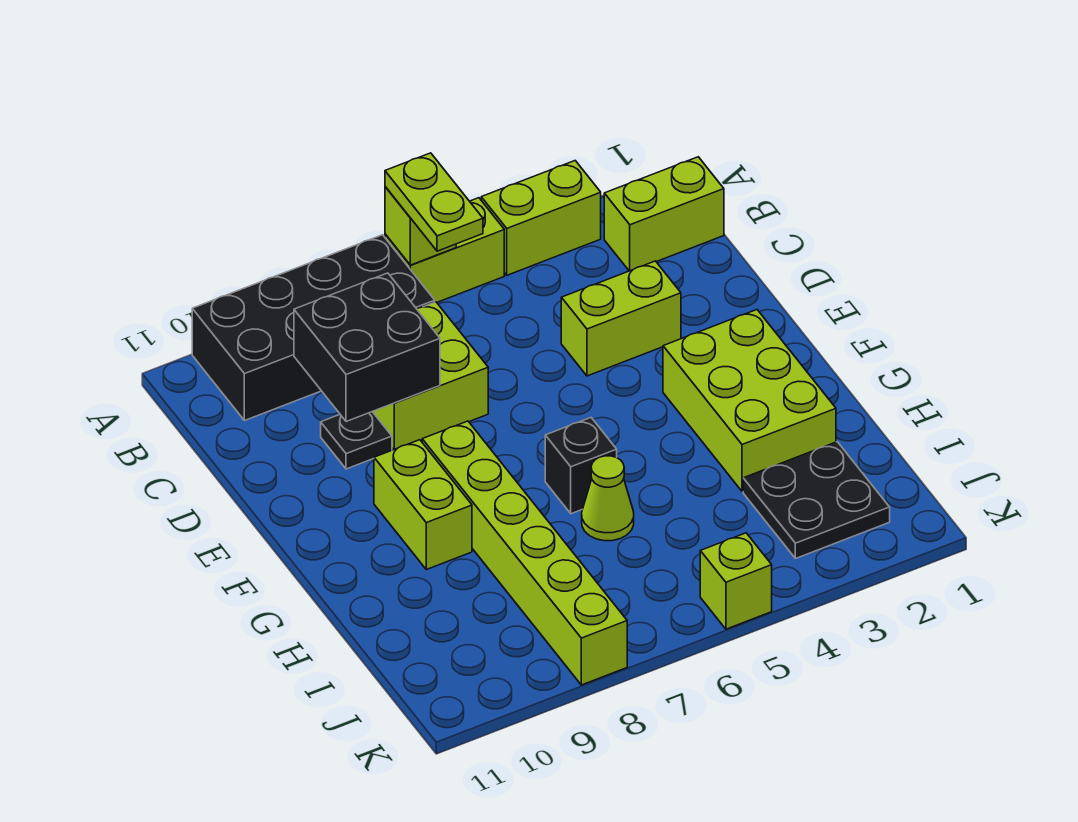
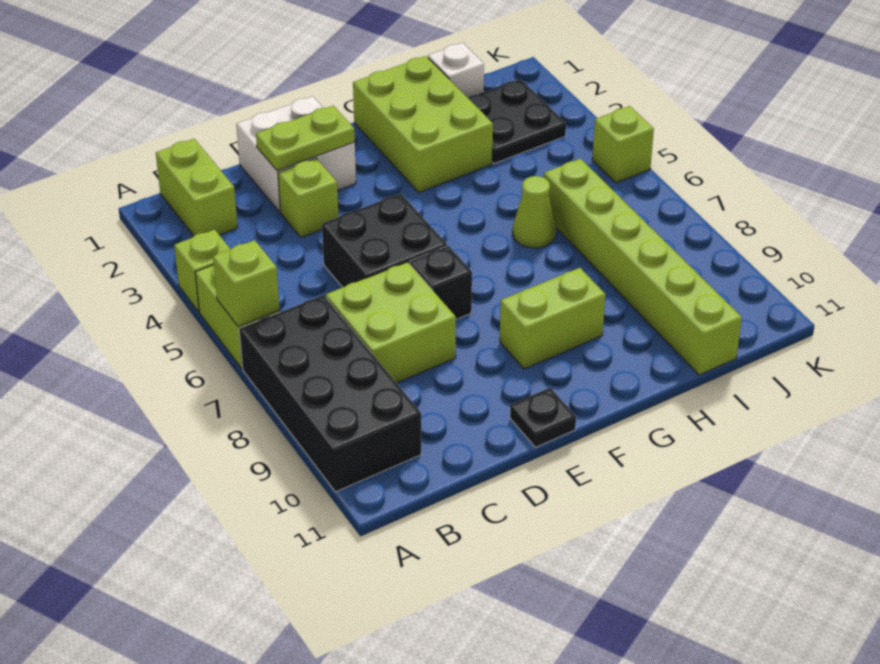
lime 1x2 brick [481,161,601,275] -> lime 1x1 brick [174,230,230,312]
lime 1x2 plate [385,153,483,251] -> lime 1x2 plate moved to [256,106,355,170]
black 2x2 brick [294,273,440,422] -> black 2x2 brick moved to [322,193,447,287]
none -> white 2x2 brick [236,96,356,212]
lime 1x2 brick [561,261,681,376] -> lime 1x1 brick [278,158,339,237]
black 1x1 plate [321,412,392,469] -> black 1x1 plate moved to [510,388,576,447]
lime 2x3 brick [663,310,836,491] -> lime 2x3 brick turned to [353,56,493,193]
lime 1x6 brick [422,421,627,685] -> lime 1x6 brick turned to [544,159,742,375]
black 1x1 brick [545,418,617,514] -> black 1x1 brick moved to [410,246,472,319]
none -> white 1x1 brick [428,43,484,98]

